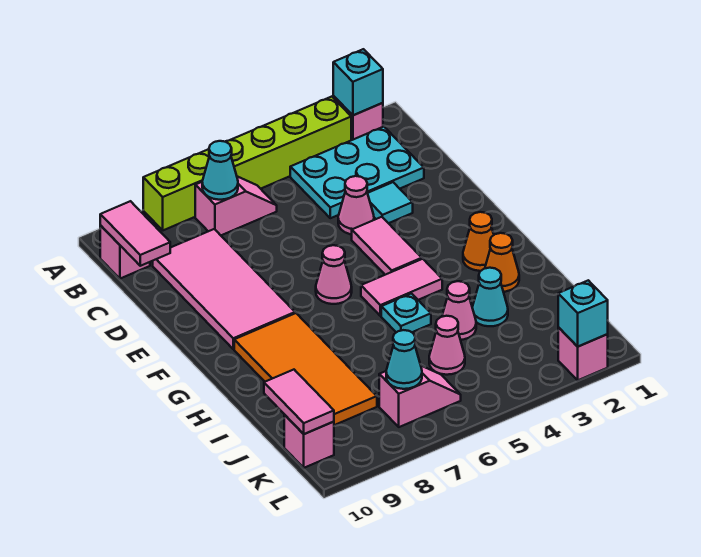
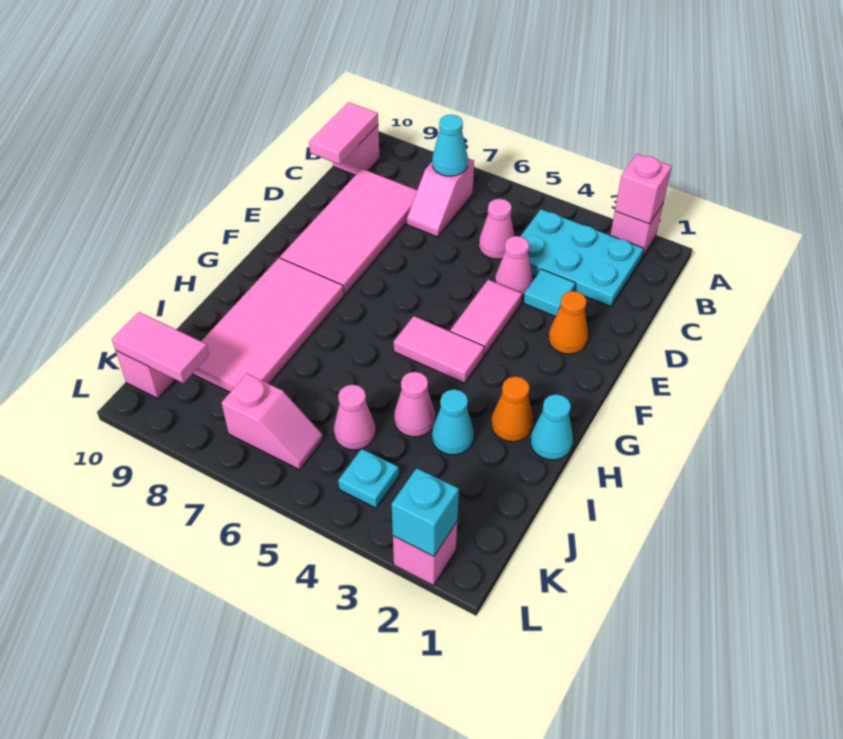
cyan 1x1 brick [333,49,383,115] -> pink 1x1 brick [615,154,672,224]
lime 1x6 brick [143,97,351,230] -> none
pink 1x2 slope [195,176,277,235] -> pink 1x2 slope turned to [407,158,474,237]
pink 1x1 cone [316,245,352,304] -> pink 1x1 cone moved to [479,199,514,259]
orange 1x1 cone [463,212,494,271] -> orange 1x1 cone moved to [548,291,588,354]
orange 2x4 tile [234,313,377,425] -> pink 2x4 tile [192,258,344,392]
cyan 1x1 plate [381,293,431,332] -> cyan 1x1 plate moved to [338,449,399,508]
pink 1x2 tile [264,370,334,434] -> pink 1x2 tile turned to [112,312,209,383]
cyan 1x1 cone [386,330,422,389] -> cyan 1x1 cone moved to [530,394,573,460]

